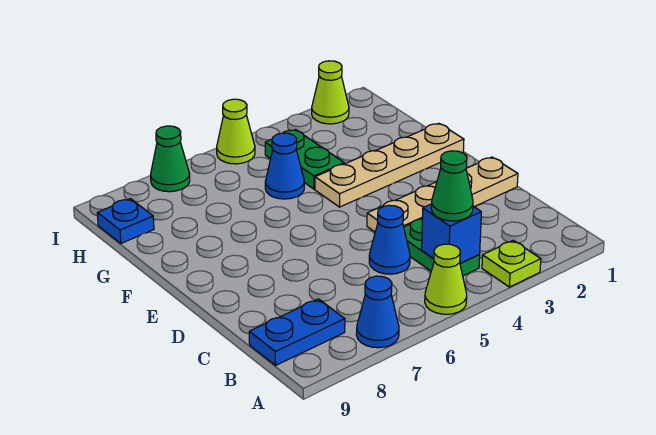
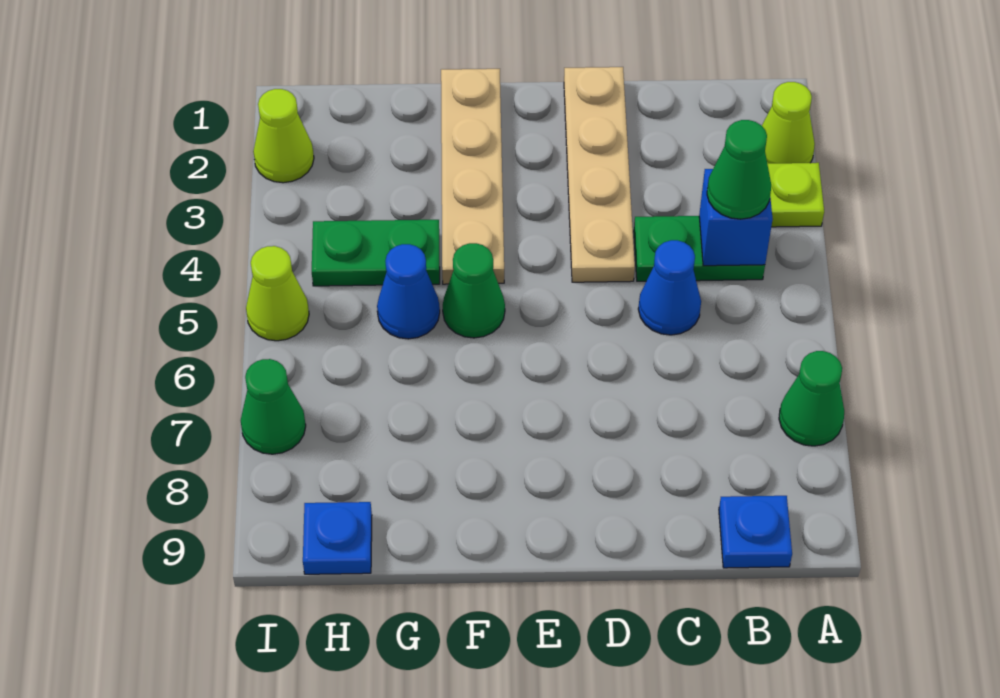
lime 1x1 cone [425,244,467,314] -> lime 1x1 cone moved to [762,82,815,164]
blue 1x1 cone [356,276,399,348] -> green 1x1 cone [779,351,844,446]
blue 1x2 plate [249,299,345,365] -> blue 1x1 plate [719,496,792,568]
none -> green 1x1 cone [443,243,505,338]

